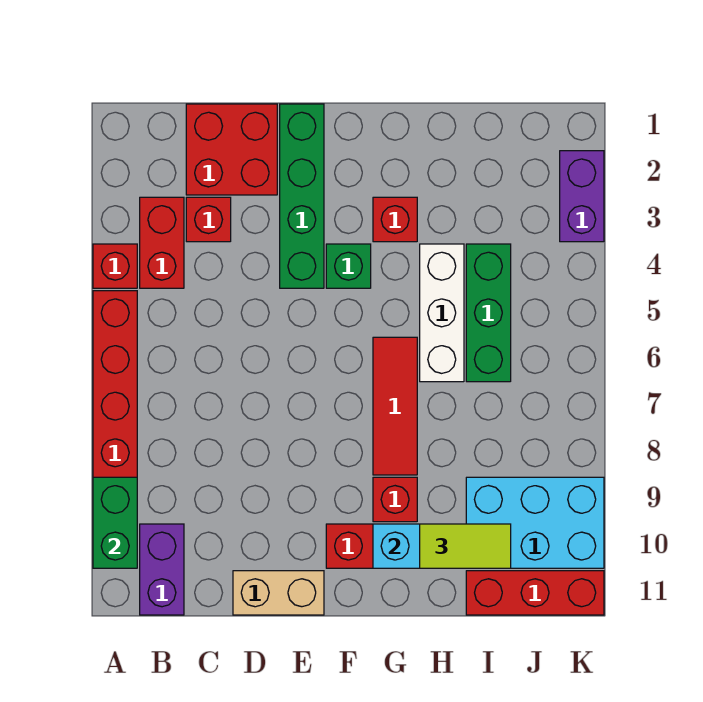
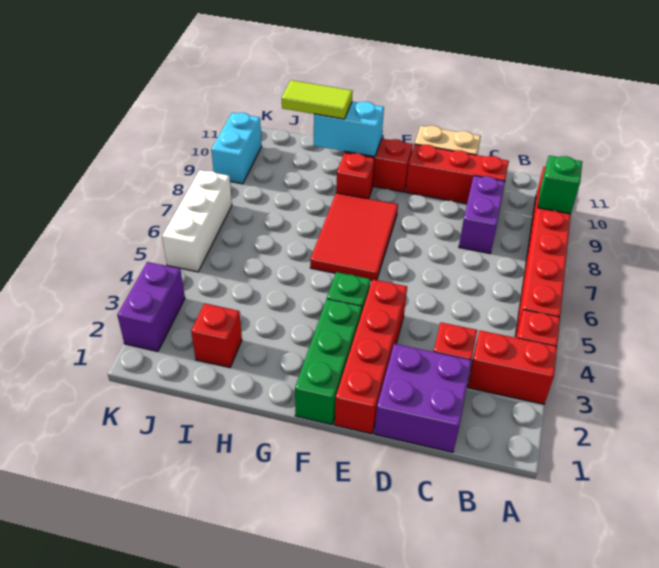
green 1x2 brick [93,477,137,568] -> green 1x1 brick [538,156,582,214]
red 1x2 brick [140,197,184,288] -> red 1x2 brick turned to [468,331,557,404]
purple 1x2 brick [140,524,184,615] -> purple 1x2 brick moved to [459,176,505,253]
red 2x2 brick [186,104,277,195] -> purple 2x2 brick [374,344,472,452]
green 1x4 brick [280,104,324,288] -> red 1x4 brick [335,280,407,434]
red 1x1 brick [373,197,417,242] -> red 1x1 brick moved to [191,304,242,367]
red 1x3 tile [373,337,417,475] -> red 2x3 tile [310,193,398,281]
white 1x3 brick [420,244,464,382] -> white 1x3 brick moved to [162,170,232,272]
green 1x3 brick [466,244,511,382] -> green 1x3 brick moved to [295,299,362,425]
cyan 2x3 brick [466,477,604,568] -> cyan 1x2 brick [211,113,262,184]
red 1x3 brick [466,571,604,615] -> red 1x3 brick moved to [406,144,509,204]

